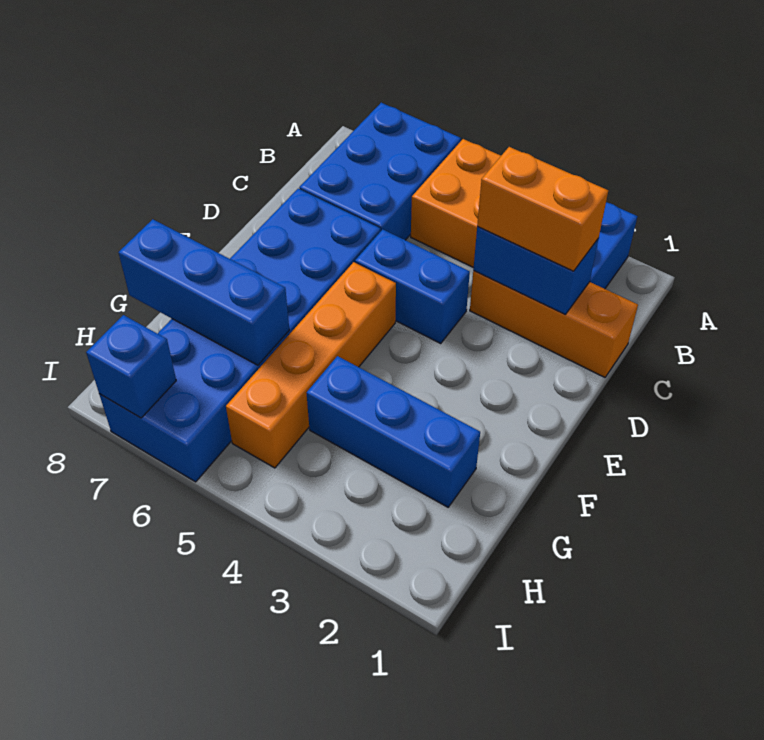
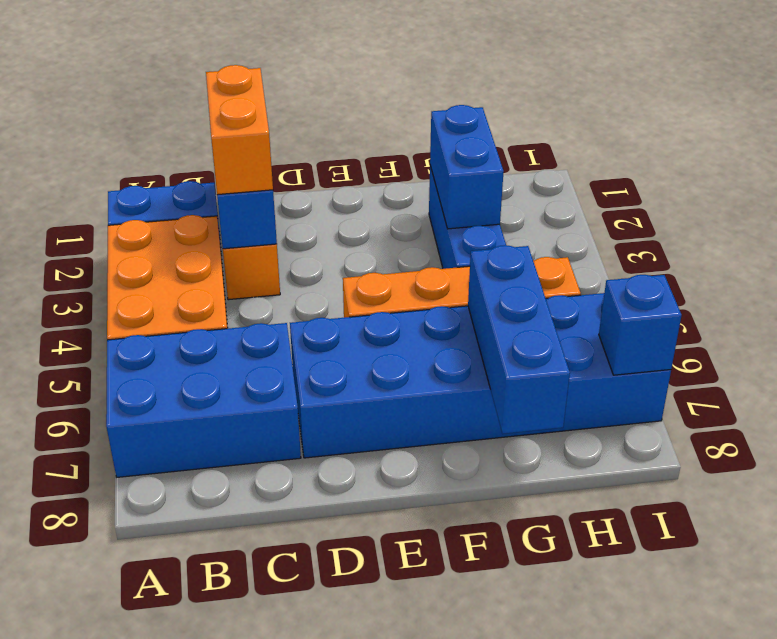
blue 1x2 brick [355,229,470,343] -> blue 1x2 brick moved to [430,105,504,229]

